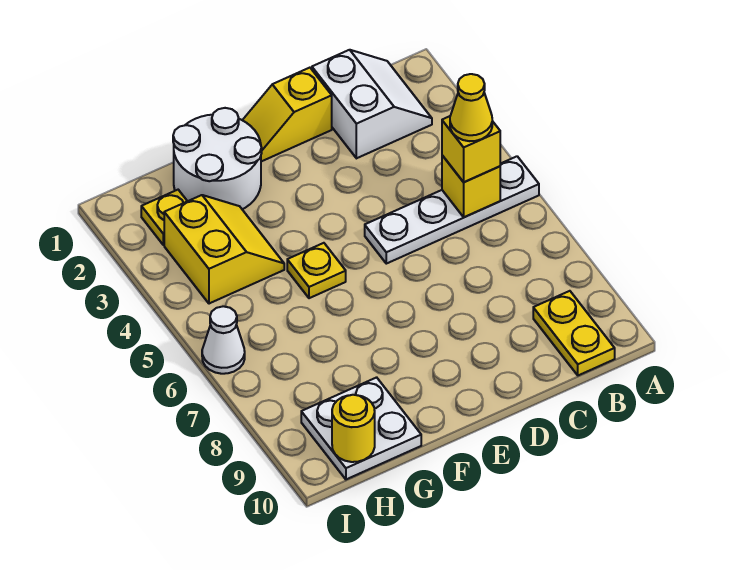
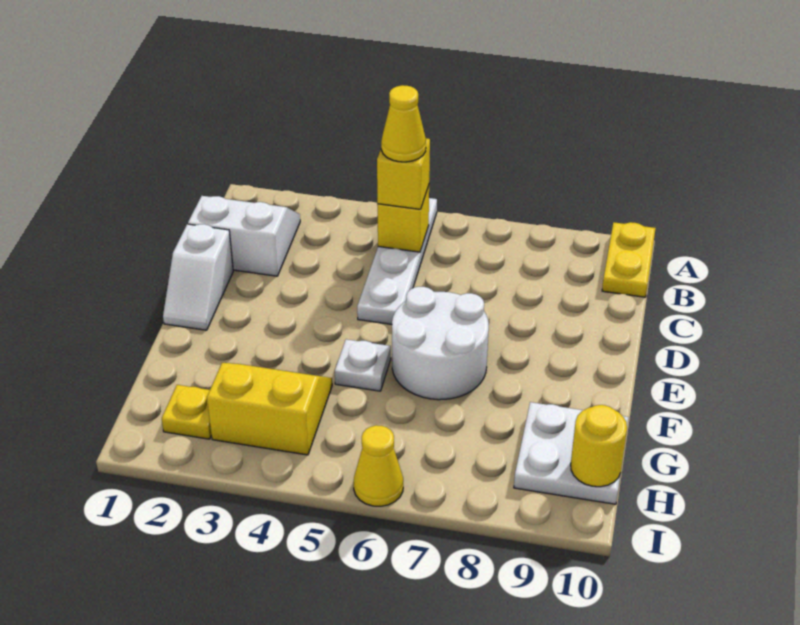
yellow 1x2 plate [533,291,615,375] -> yellow 1x2 plate turned to [602,222,656,297]
yellow 1x2 slope [243,68,332,162] -> white 1x2 slope [163,224,233,330]
white 2x2 round brick [173,108,262,209] -> white 2x2 round brick moved to [392,287,489,400]
yellow 1x1 plate [287,243,346,298] -> white 1x1 plate [335,339,391,391]
white 1x1 cone [202,306,245,374] -> yellow 1x1 cone [354,425,403,506]

